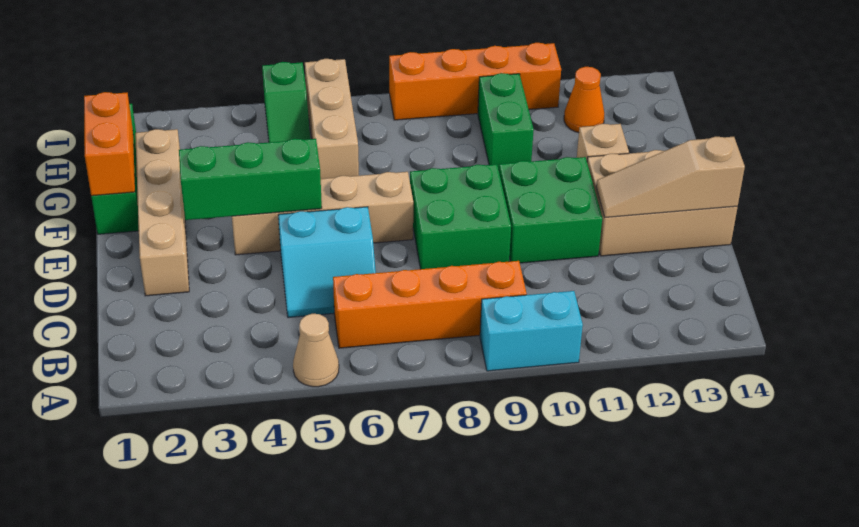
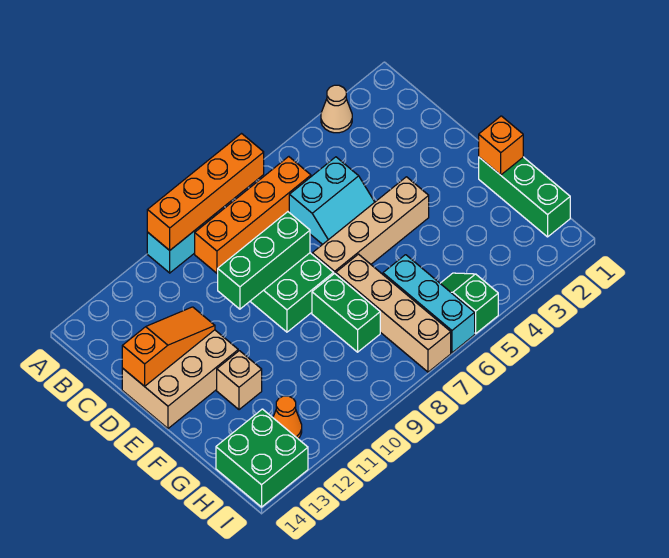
tan 1x1 cone [293,314,339,387] -> tan 1x1 cone moved to [321,85,352,133]
cyan 2x2 slope [278,207,376,318] -> cyan 2x2 slope turned to [289,157,375,244]
tan 1x4 brick [135,129,189,296] -> tan 1x4 brick moved to [336,254,451,372]
green 2x2 brick [499,157,602,263] -> green 2x2 brick moved to [216,409,308,507]
tan 1x3 slope [596,137,745,217] -> orange 1x3 slope [122,307,215,386]
green 1x3 brick [179,139,322,220] -> green 1x3 brick moved to [218,212,310,309]
orange 1x2 brick [84,92,135,196] -> orange 1x1 brick [479,116,523,175]
tan 1x3 brick [305,59,359,179] -> cyan 1x3 brick [383,255,475,353]
green 1x2 brick [478,73,534,170] -> green 1x2 brick moved to [312,273,380,352]
orange 1x4 brick [389,43,561,120] -> orange 1x4 brick moved to [147,134,264,250]

